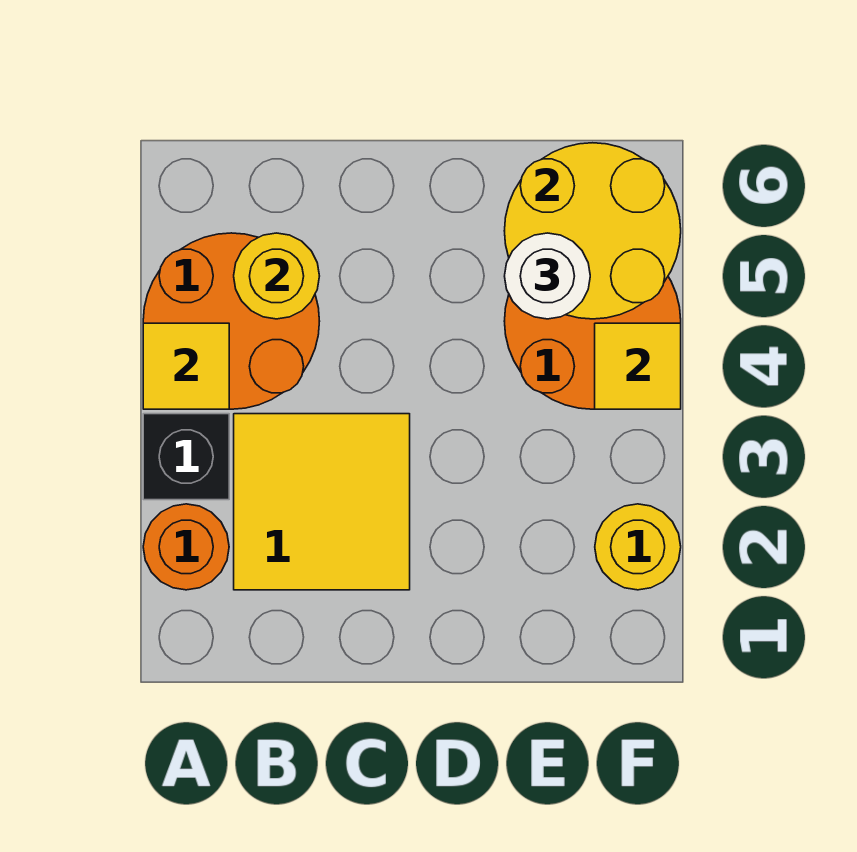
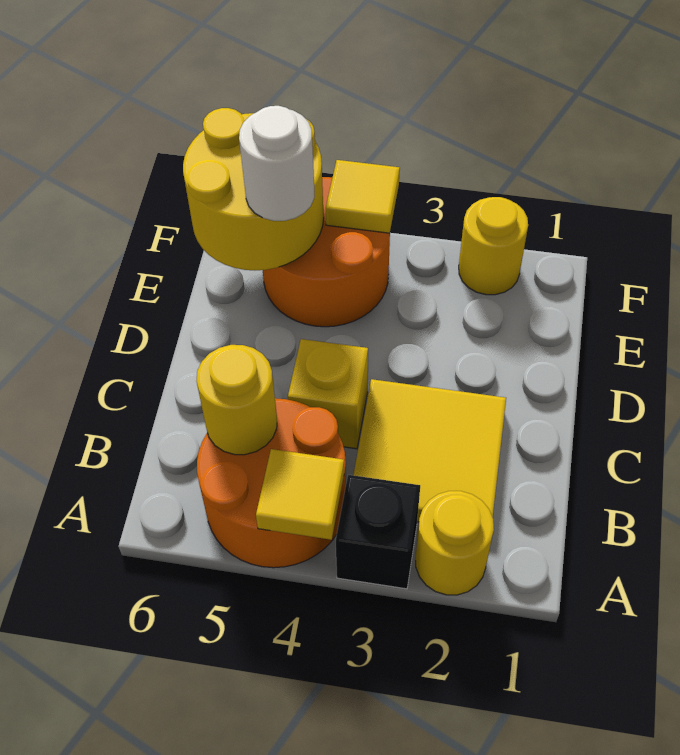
orange 1x1 round brick [143,504,229,590] -> yellow 1x1 round brick [416,491,494,595]
none -> yellow 1x1 brick [288,339,368,449]

